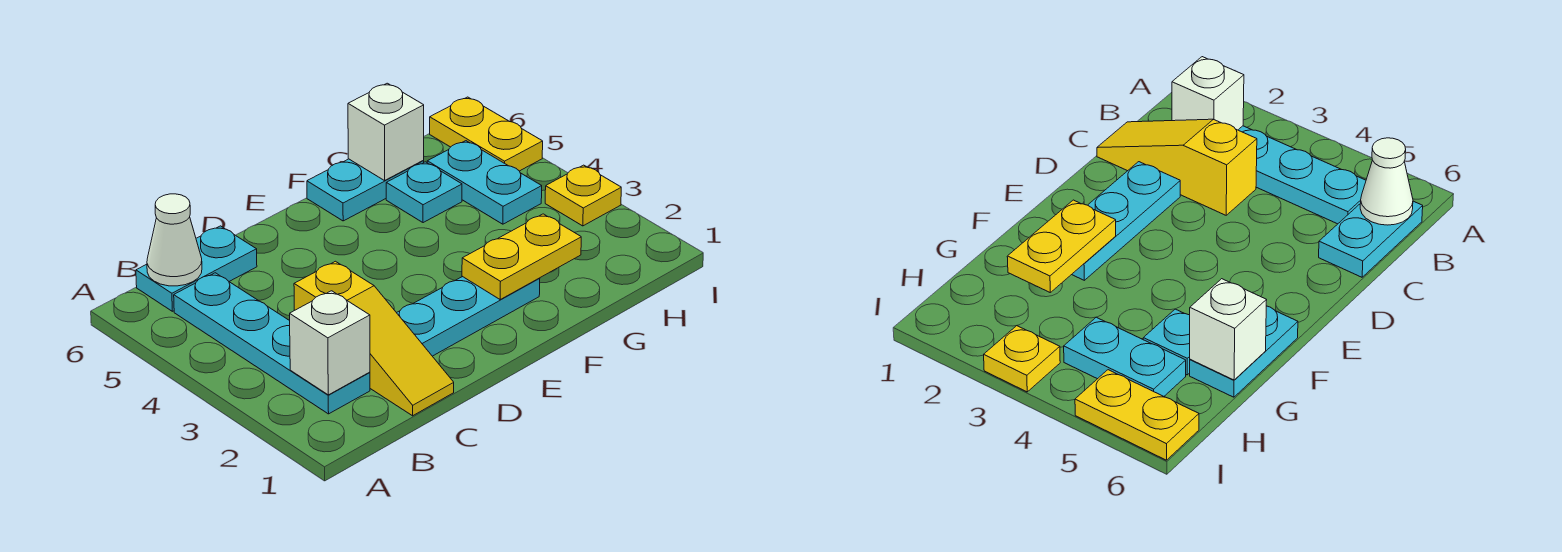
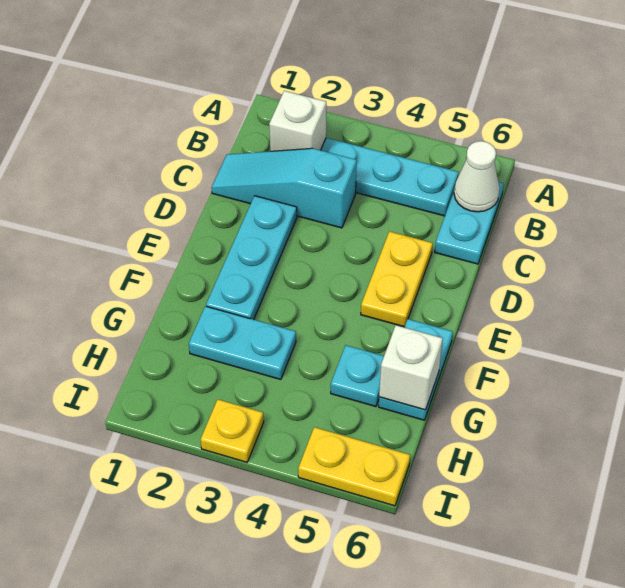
yellow 1x3 slope [294,261,454,416] -> cyan 1x3 slope [211,148,357,228]
yellow 1x2 plate [462,214,581,299] -> yellow 1x2 plate moved to [361,231,433,327]
cyan 1x2 plate [427,141,542,224] -> cyan 1x2 plate moved to [189,306,296,379]

